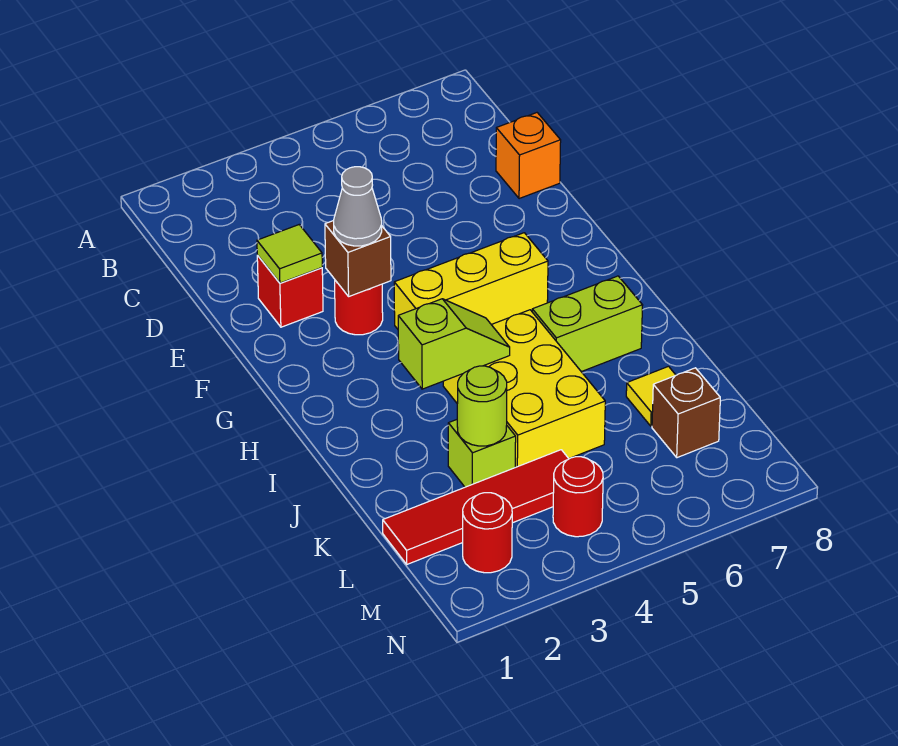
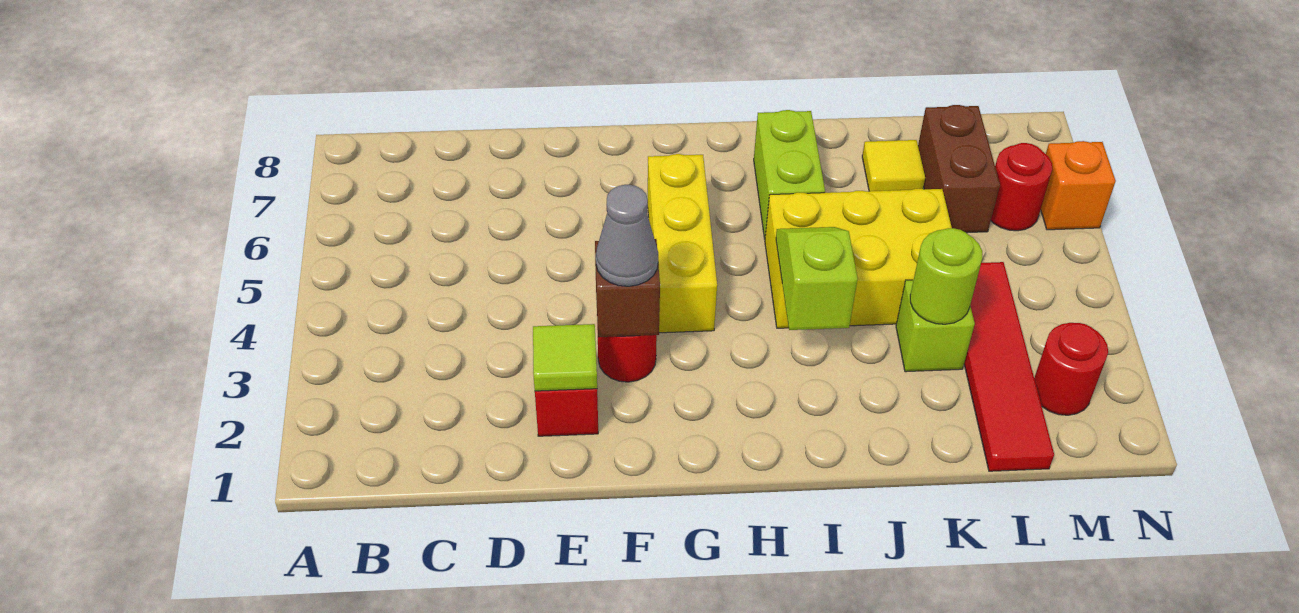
orange 1x1 brick [496,113,561,199] -> orange 1x1 brick moved to [1041,141,1116,230]
brown 1x1 brick [652,368,720,458] -> brown 1x2 brick [918,105,1000,233]
red 1x1 round brick [553,457,603,537] -> red 1x1 round brick moved to [991,143,1052,231]

